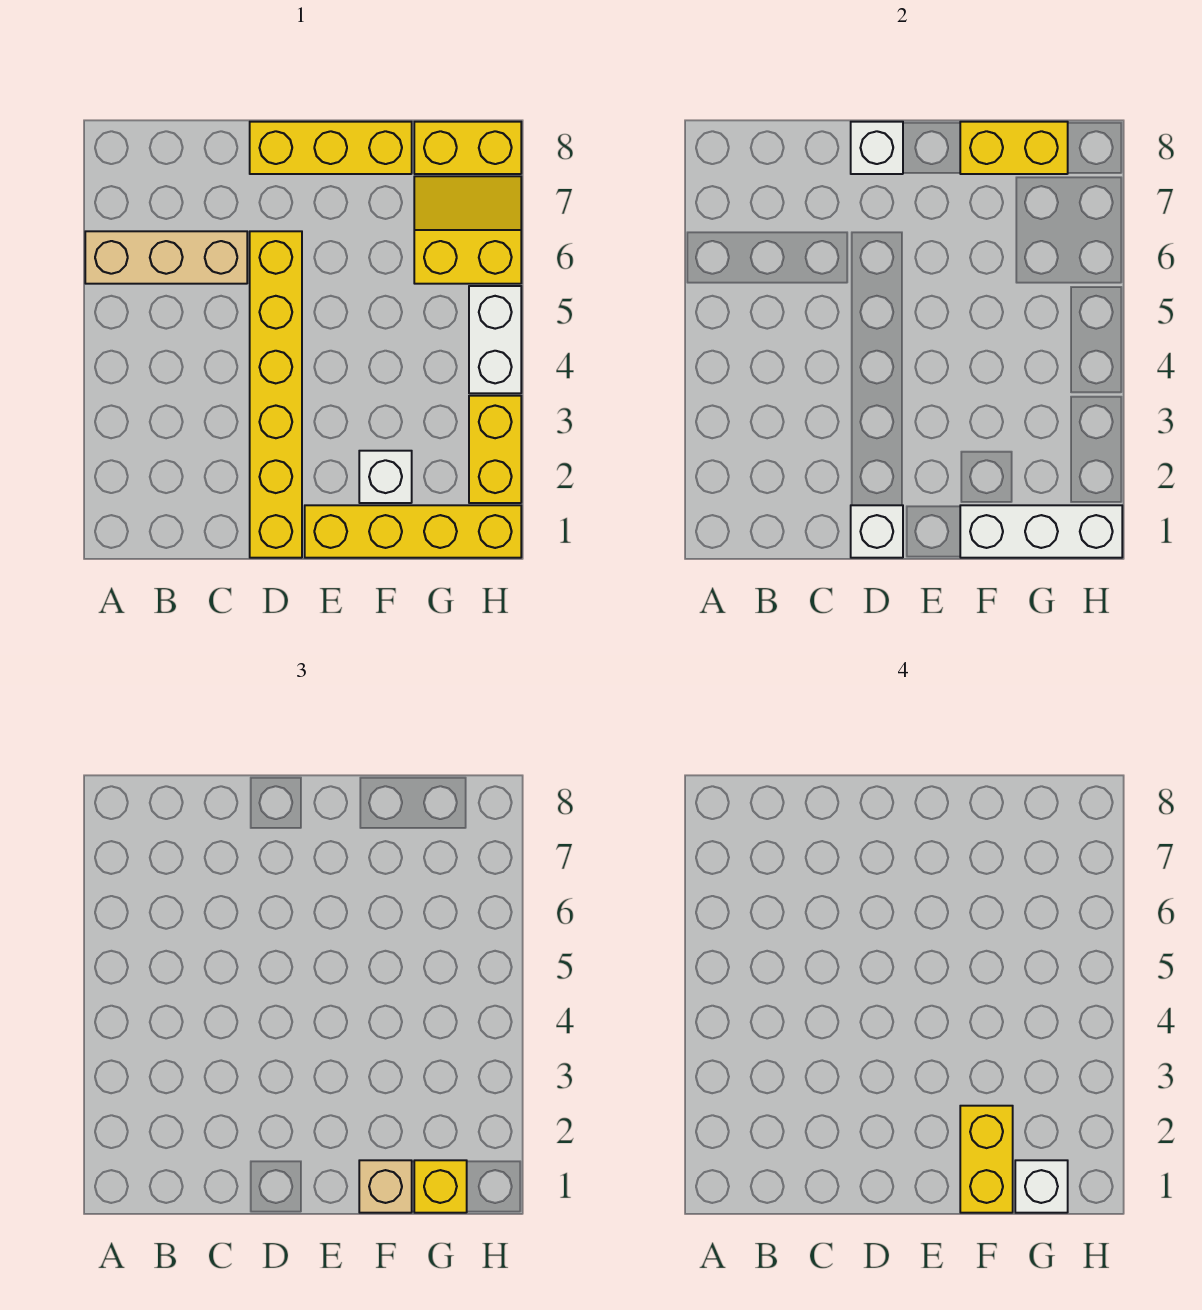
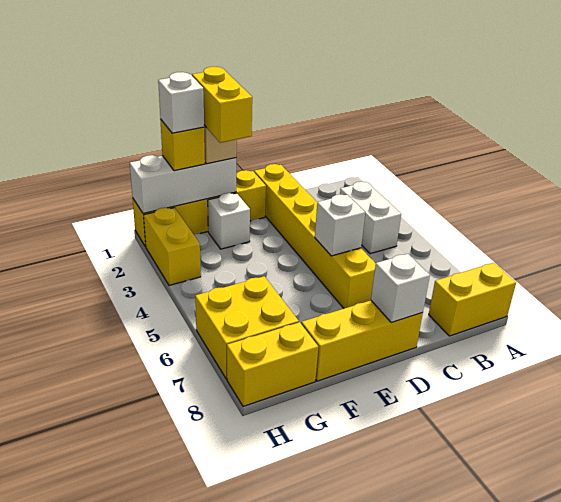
tan 1x3 brick [85,231,247,284] -> none
white 1x1 brick [851,505,903,558] -> white 1x1 brick moved to [315,195,365,256]
yellow 1x2 brick [960,122,1068,174] -> yellow 1x2 brick moved to [429,263,516,336]
yellow 2x2 slope [414,176,521,284] -> yellow 2x2 brick [195,276,299,379]
white 1x2 brick [469,286,521,393] -> white 1x2 brick moved to [340,182,401,254]

